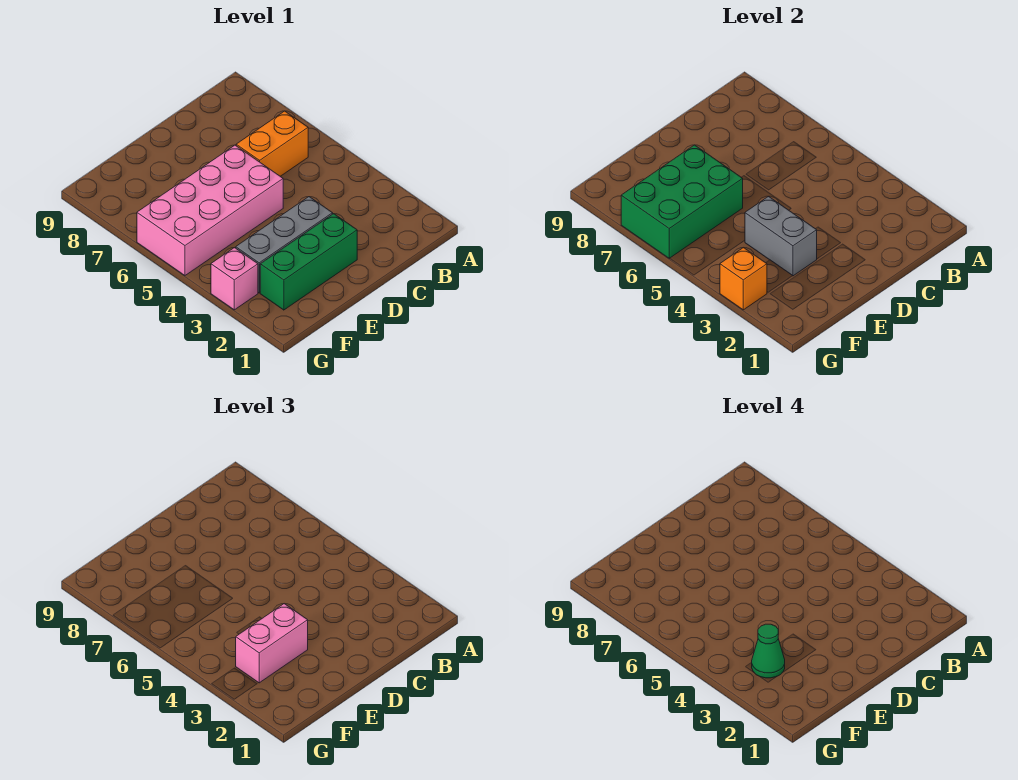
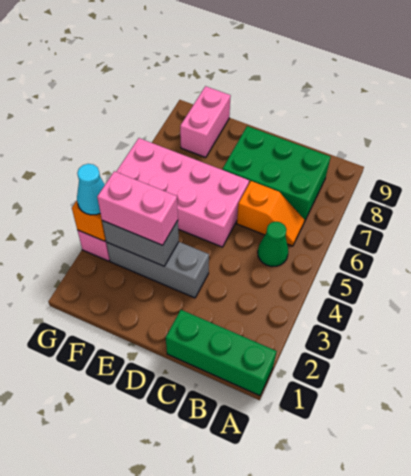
orange 1x2 brick [236,111,308,176] -> orange 1x2 slope [237,181,305,246]
green 1x3 brick [260,214,357,310] -> green 1x3 brick moved to [166,310,277,396]
grey 1x2 brick [745,196,817,276] -> grey 1x2 brick turned to [102,220,179,266]
green 2x3 brick [621,145,743,258] -> green 2x3 brick moved to [222,126,330,221]
green 1x1 cone [752,624,785,678] -> green 1x1 cone moved to [258,222,288,267]
none -> pink 1x2 brick [180,86,231,158]
none -> cyan 1x1 cone [77,164,105,215]

